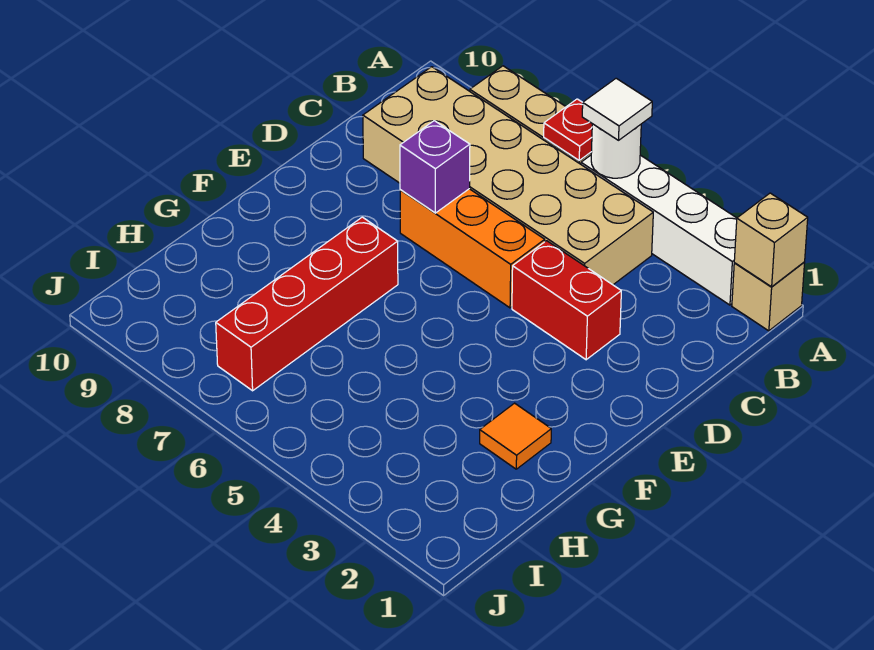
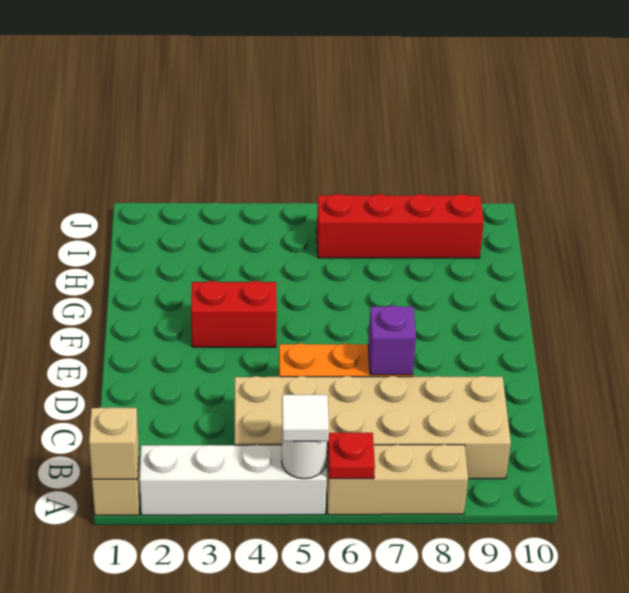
red 1x2 brick [512,241,621,360] -> red 1x2 brick moved to [191,281,277,347]
red 1x4 brick [216,217,398,391] -> red 1x4 brick turned to [317,194,484,258]
orange 1x1 tile [480,403,551,469] -> none

